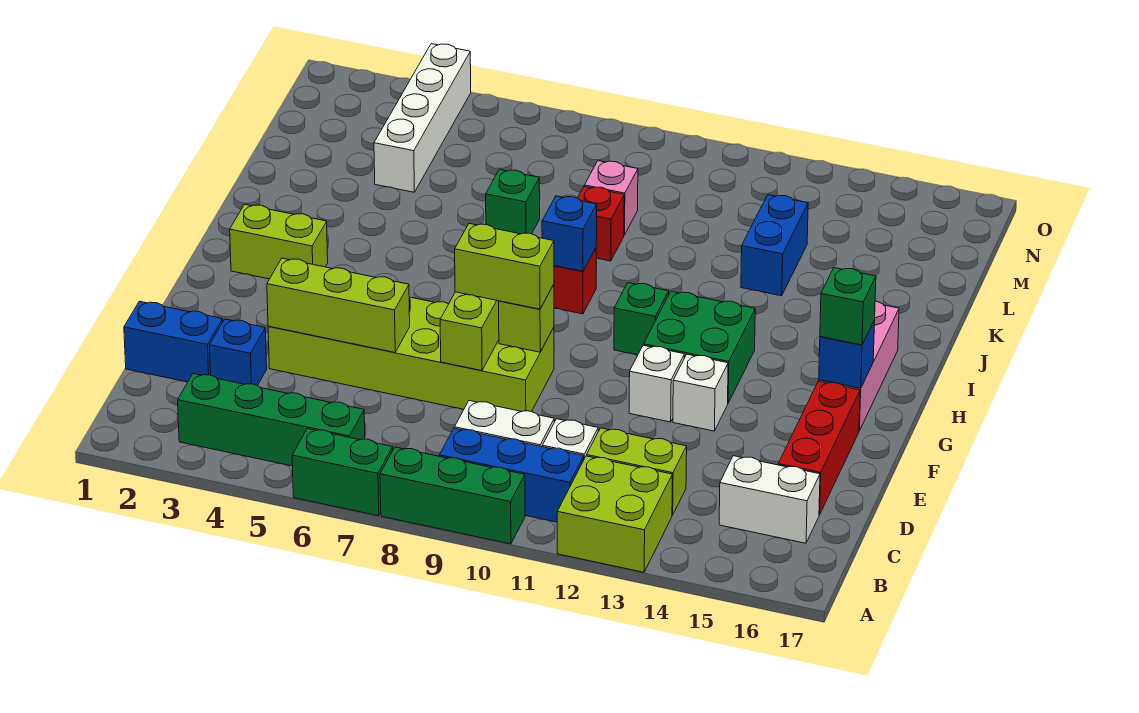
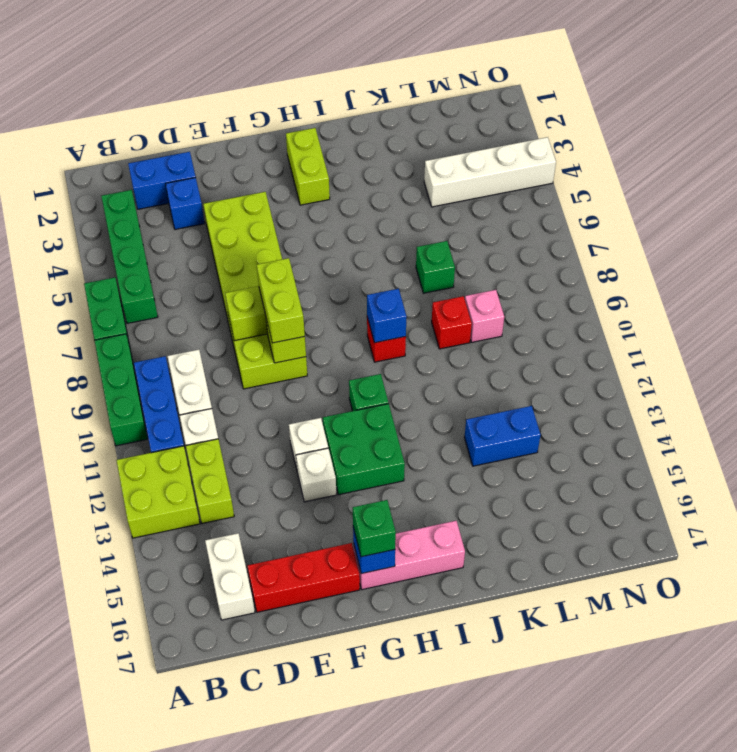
blue 1x2 brick [124,301,223,382] -> blue 1x2 brick turned to [128,152,196,209]
lime 1x3 brick [267,258,410,352] -> none

